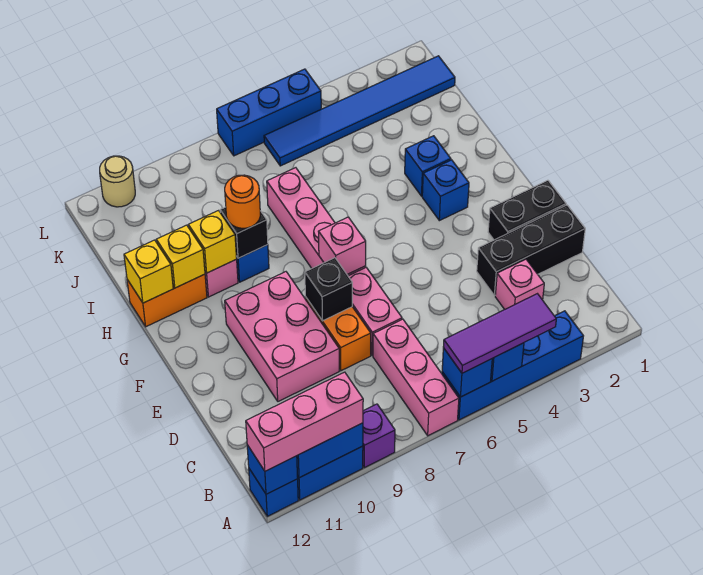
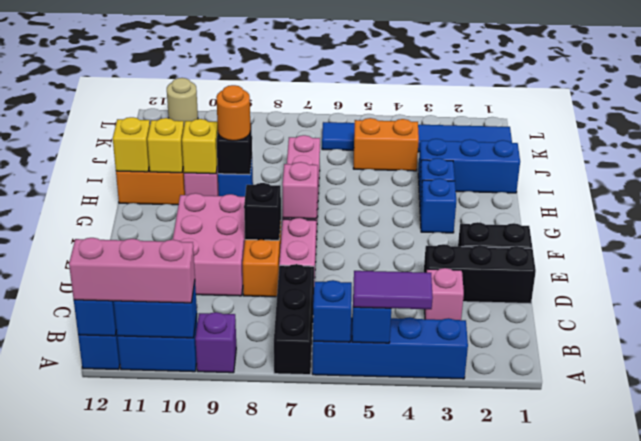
purple 1x3 tile [443,294,556,373] -> purple 1x2 tile [353,271,433,309]
pink 1x3 brick [373,319,459,436] -> black 1x3 brick [274,264,314,375]
none -> orange 1x2 brick [353,118,419,171]
blue 1x3 brick [217,69,321,156] -> blue 1x3 brick moved to [418,139,520,193]

